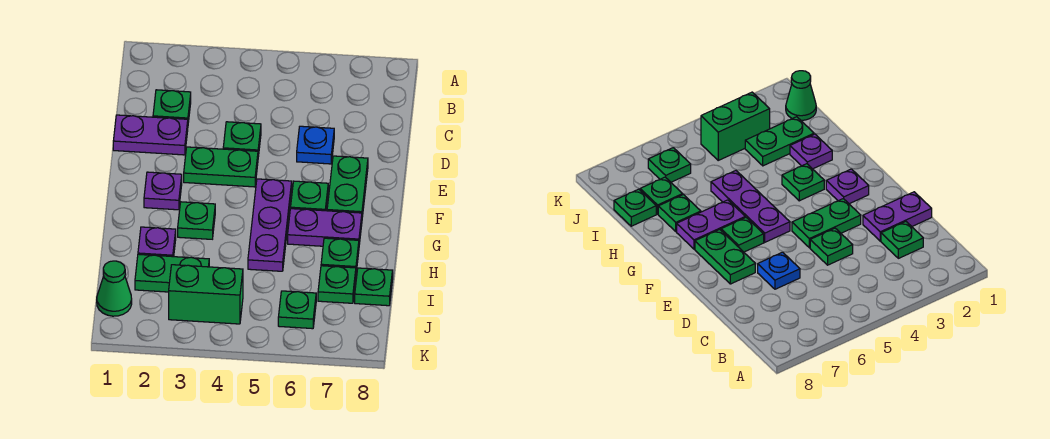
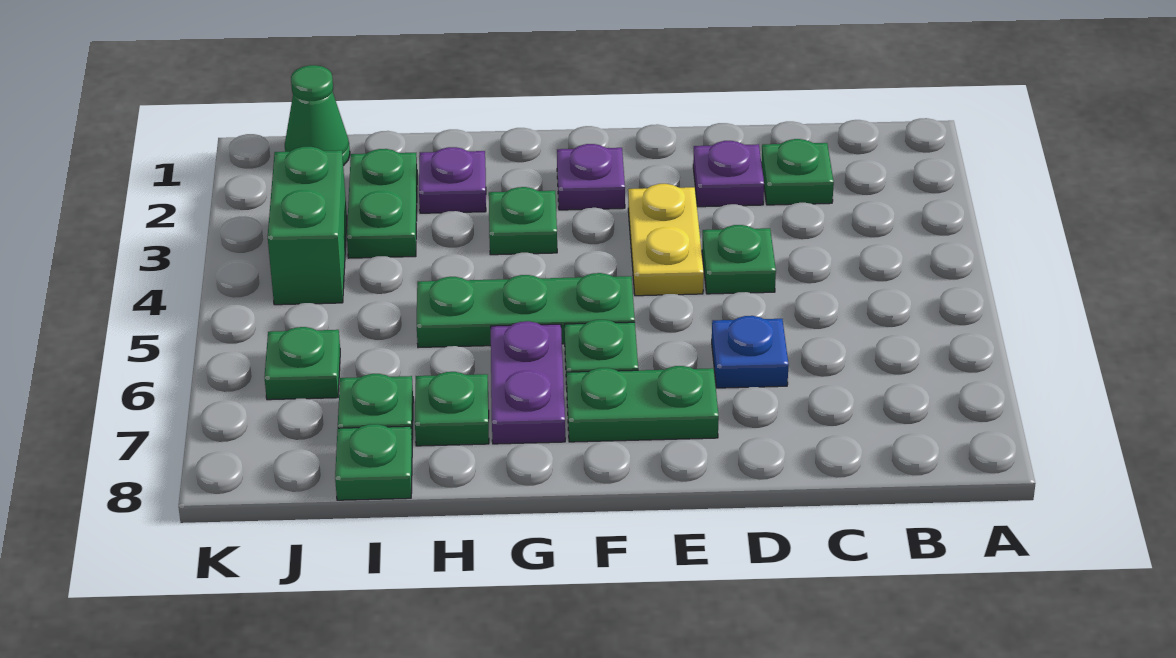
purple 1x2 plate [113,115,188,155] -> purple 1x1 plate [693,141,764,207]
green 1x2 plate [184,147,258,187] -> yellow 1x2 plate [628,184,704,296]
purple 1x3 plate [248,179,292,271] -> green 1x3 plate [417,273,635,348]

